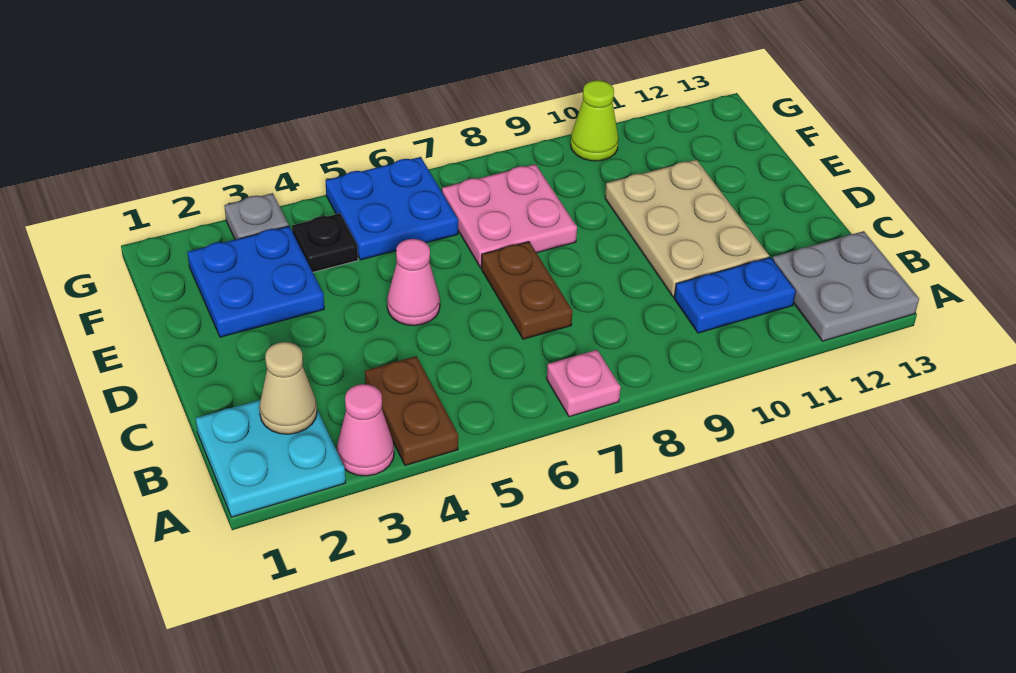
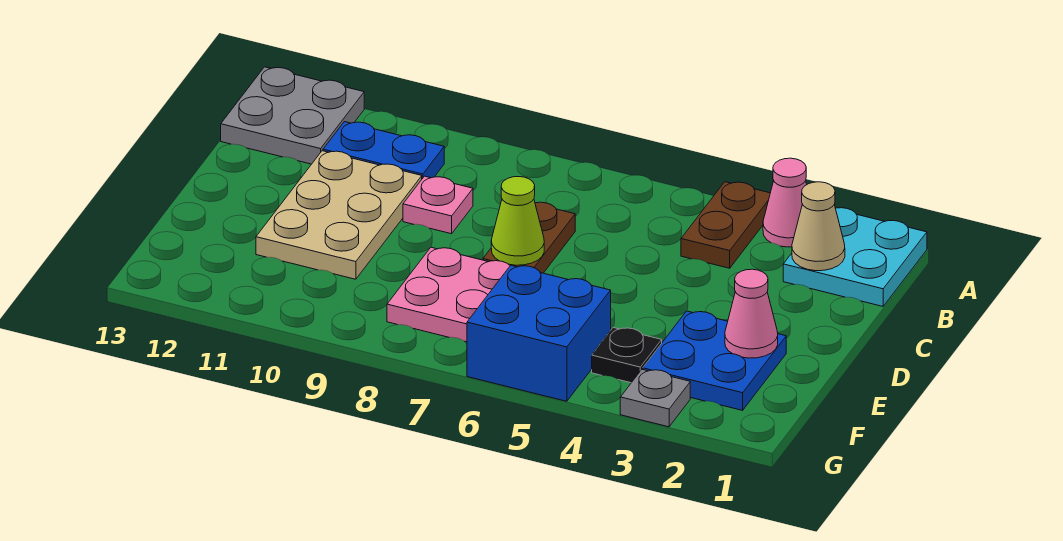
pink 1x1 plate [547,350,621,417] -> pink 1x1 plate moved to [403,176,473,234]
pink 1x1 cone [387,239,440,326] -> pink 1x1 cone moved to [725,269,778,358]
blue 2x2 plate [325,157,458,260] -> blue 2x2 brick [467,265,611,401]
lime 1x1 cone [571,80,618,161] -> lime 1x1 cone moved to [491,177,544,265]

